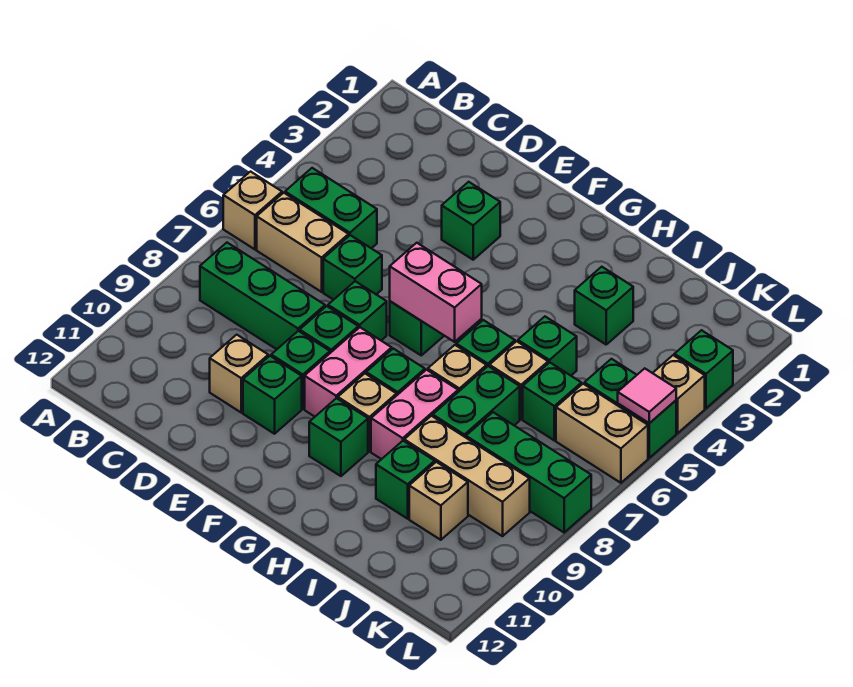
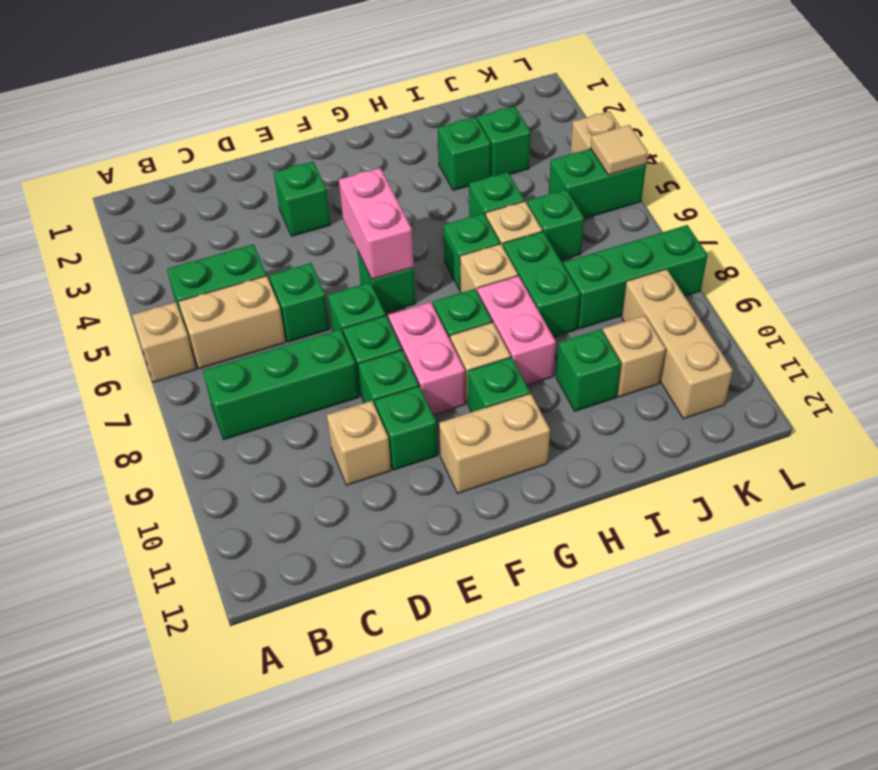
pink 1x2 brick [390,243,482,342] -> pink 1x2 brick turned to [339,168,414,279]
tan 1x3 brick [404,416,530,536] -> tan 1x3 brick turned to [622,269,733,419]
tan 1x2 brick [556,384,648,483] -> tan 1x2 brick moved to [439,393,550,493]
green 1x1 brick [674,330,733,408] -> green 1x1 brick moved to [477,106,531,176]
pink 1x1 tile [618,368,676,423] -> tan 1x1 tile [591,125,648,175]

